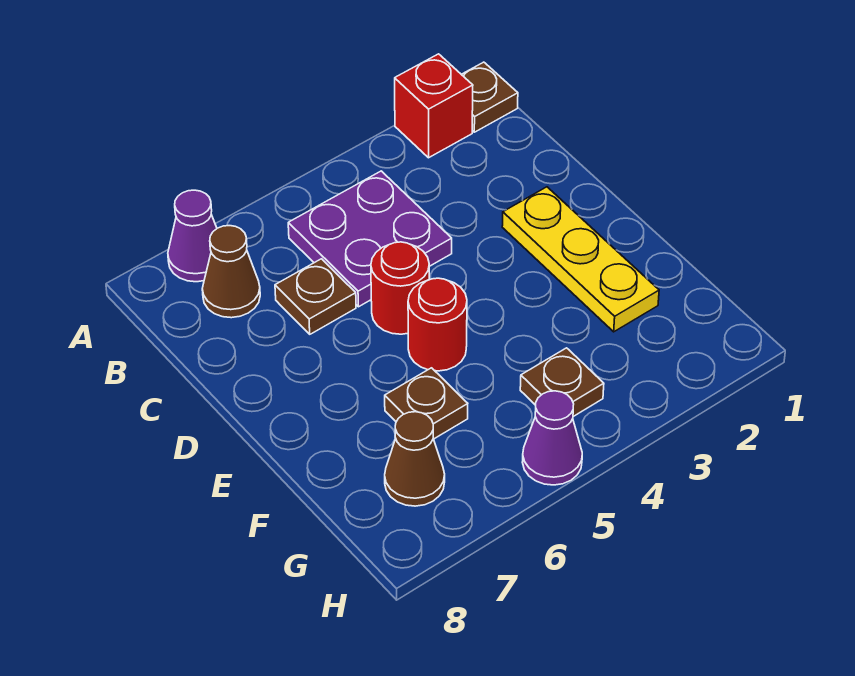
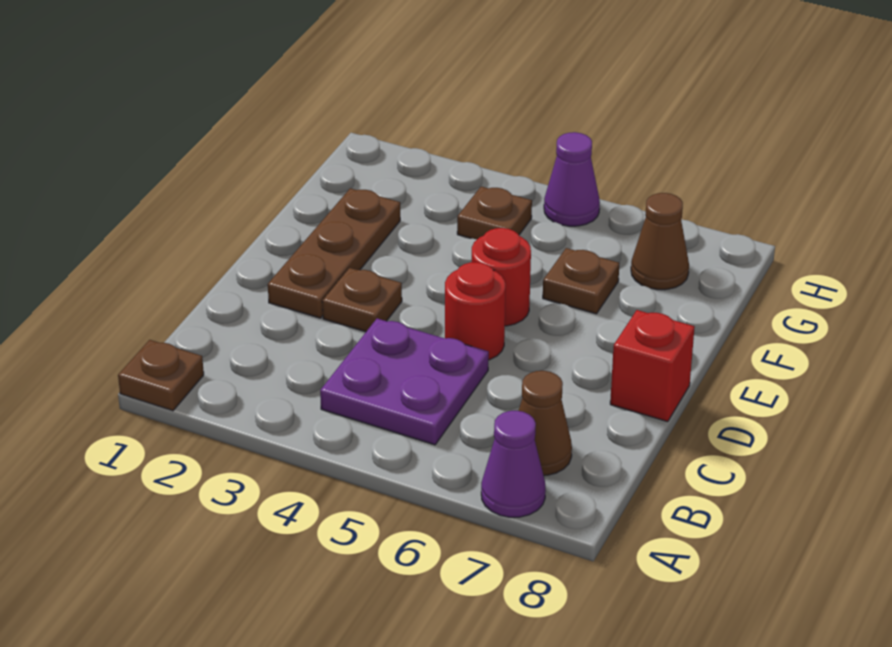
red 1x1 brick [395,54,473,158] -> red 1x1 brick moved to [610,310,695,422]
brown 1x1 plate [275,259,356,334] -> brown 1x1 plate moved to [322,268,402,332]
yellow 1x3 plate [502,187,659,332] -> brown 1x3 plate [268,188,400,318]

